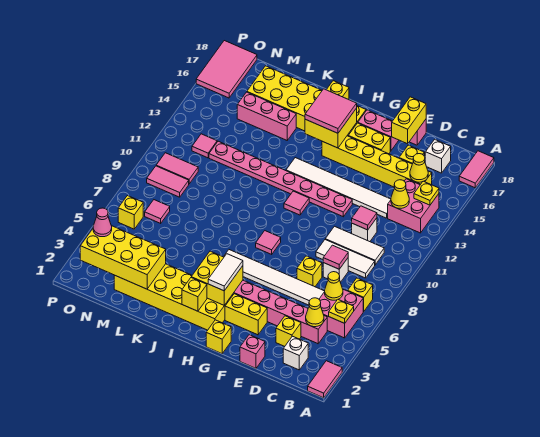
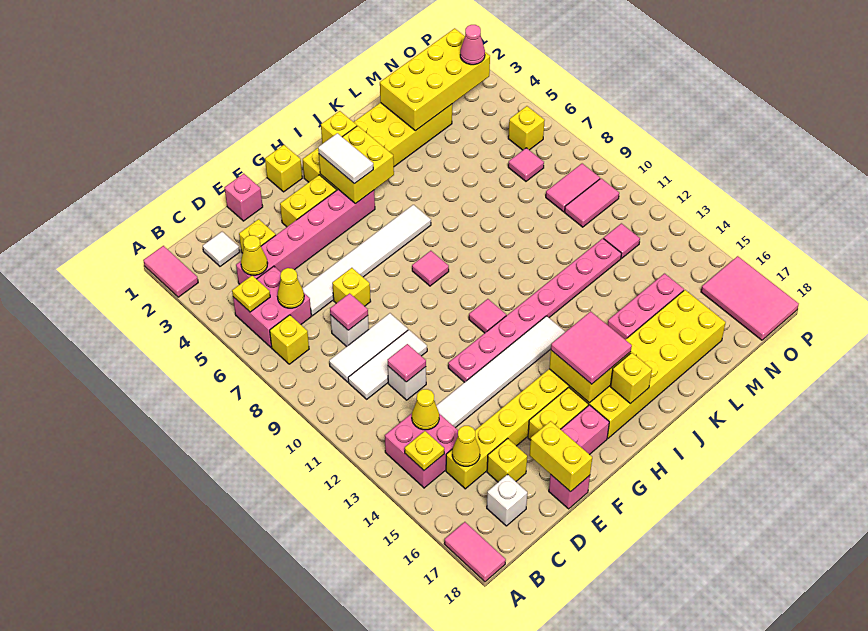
white 1x1 brick [283,336,308,370] -> white 1x1 tile [203,232,240,266]

